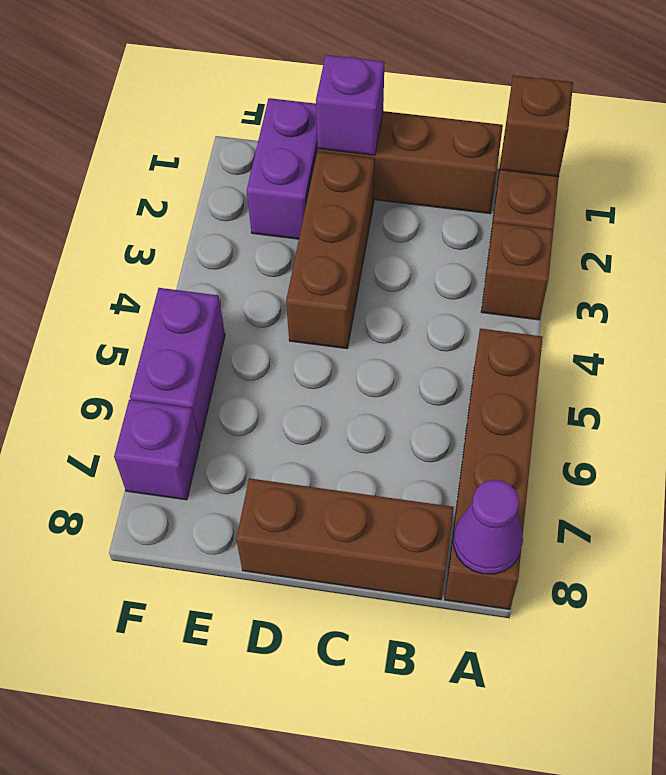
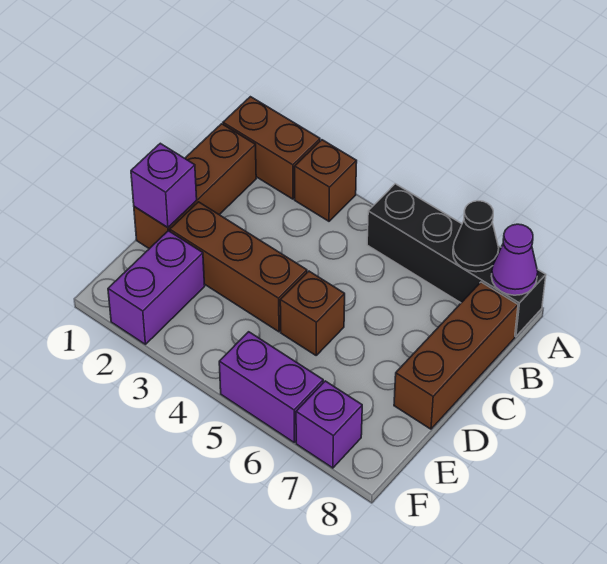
brown 1x1 brick [500,76,573,177] -> brown 1x1 brick moved to [280,271,345,355]
brown 1x4 brick [445,329,543,609] -> black 1x4 brick [367,184,546,337]
none -> black 1x1 cone [453,201,499,272]
purple 1x2 brick [247,98,318,239] -> purple 1x2 brick turned to [108,231,205,344]

